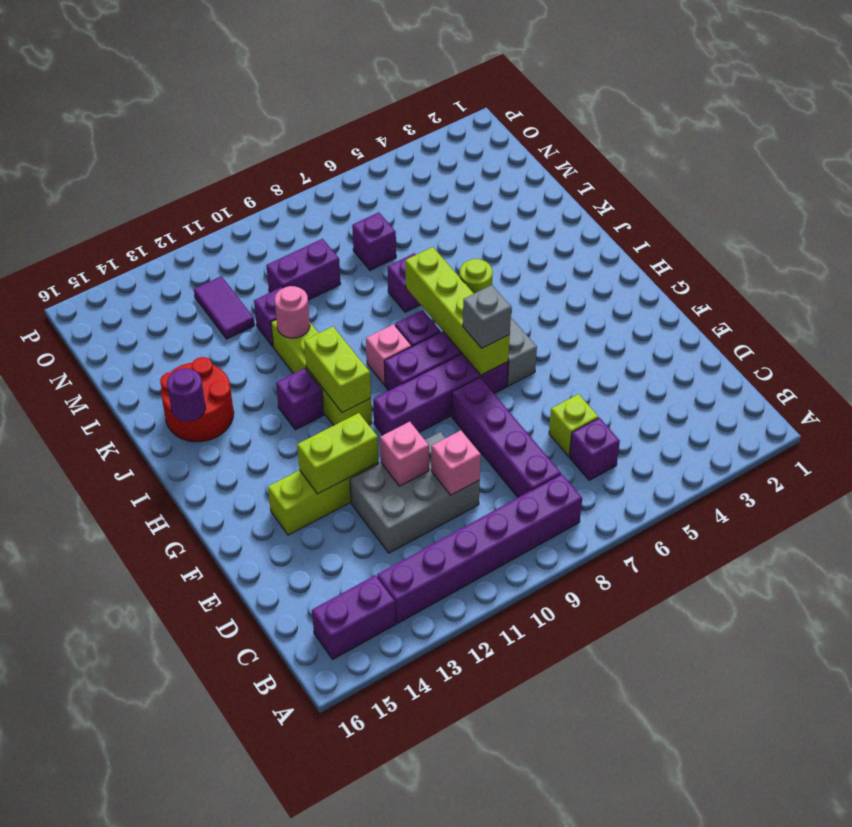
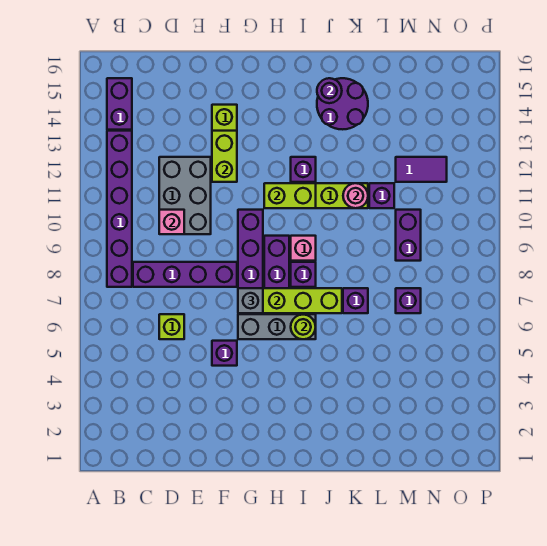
purple 1x1 brick [569,418,620,480] -> purple 1x1 brick moved to [212,341,237,366]
pink 1x1 brick [380,422,429,486] -> none
red 2x2 round brick [160,357,234,442] -> purple 2x2 round brick [317,78,368,129]

